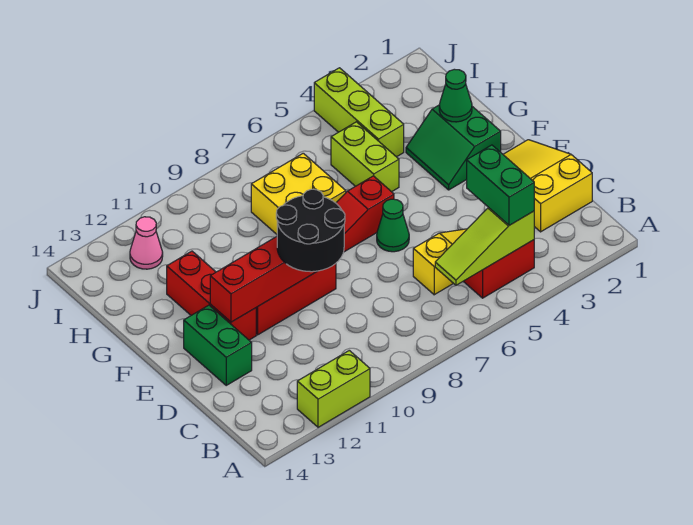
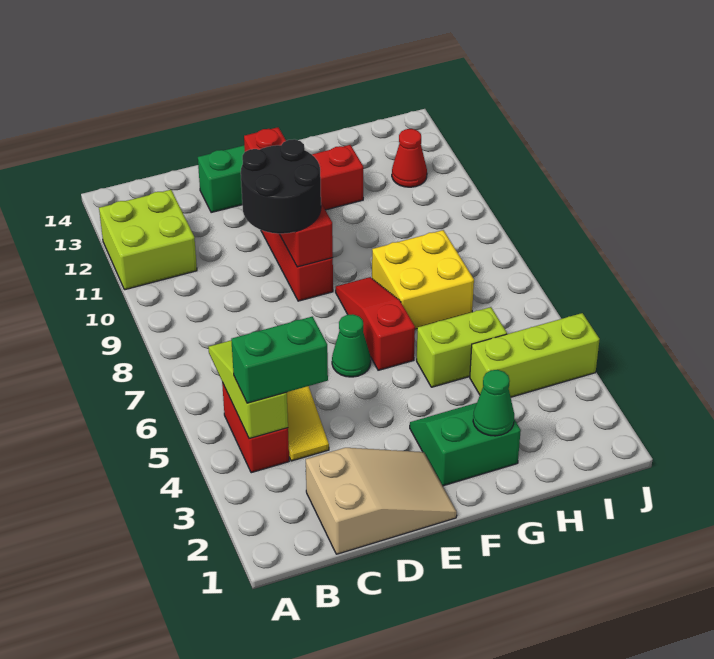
lime 1x2 brick [297,350,370,427] -> lime 2x2 brick [99,190,197,290]
yellow 2x3 slope [503,140,592,232] -> tan 2x3 slope [306,448,457,554]
pink 1x1 cone [130,217,163,269] -> red 1x1 cone [392,129,427,187]

